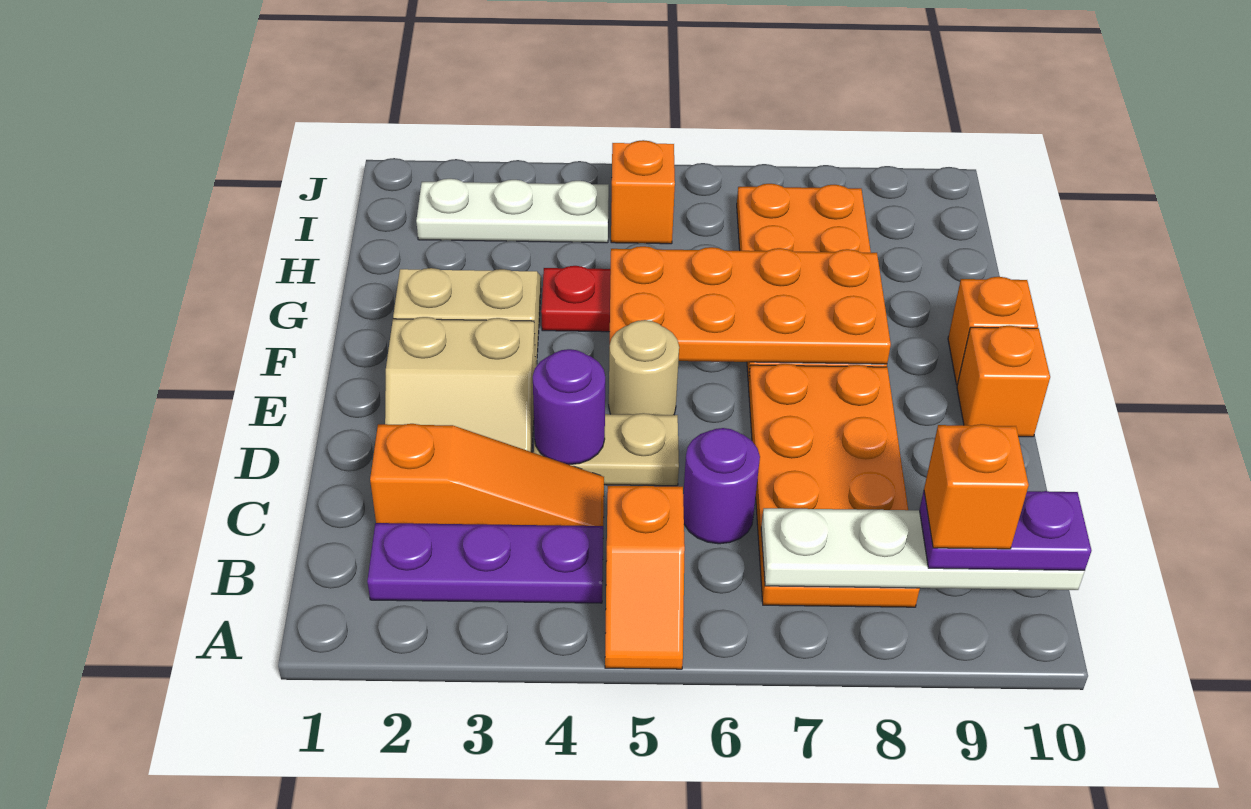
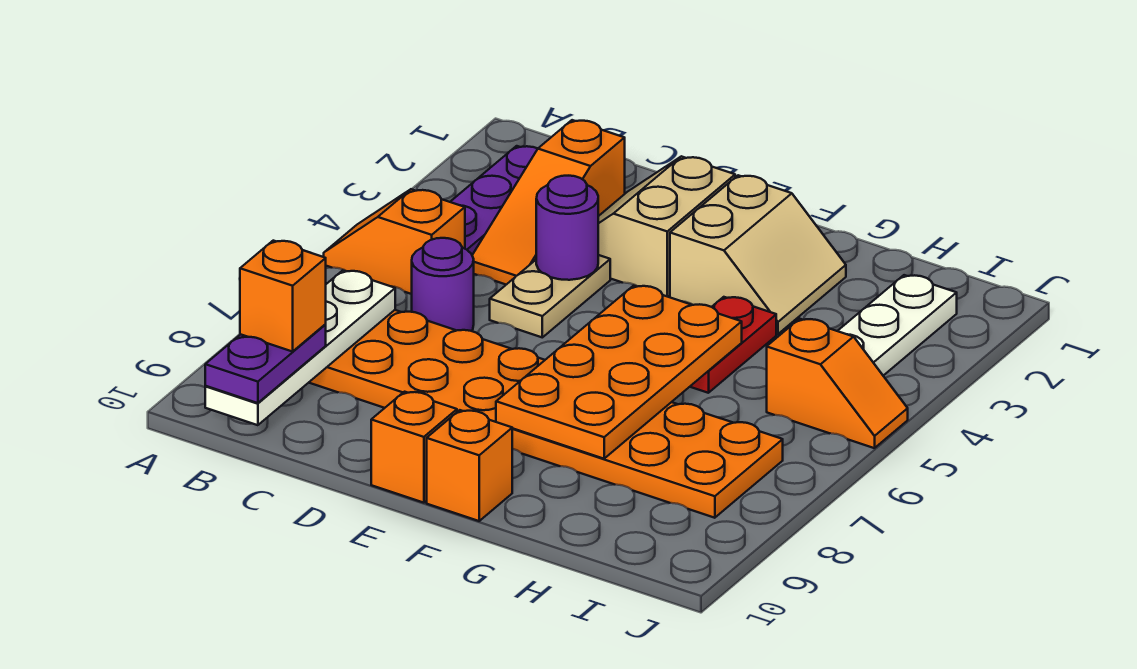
tan 1x1 round brick [609,320,679,415] -> none

